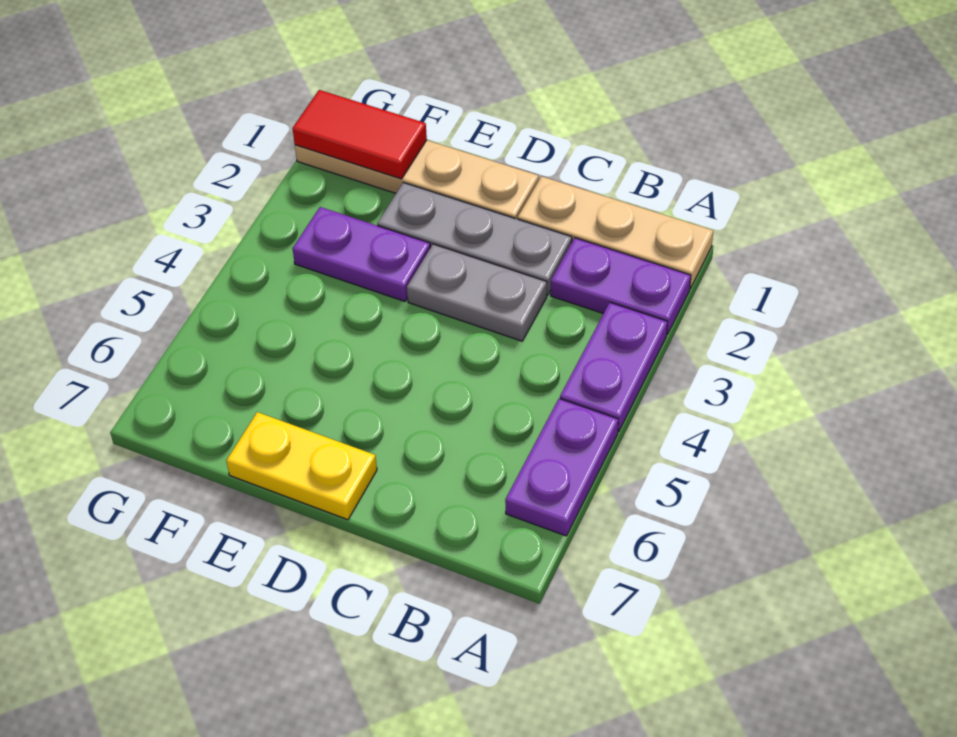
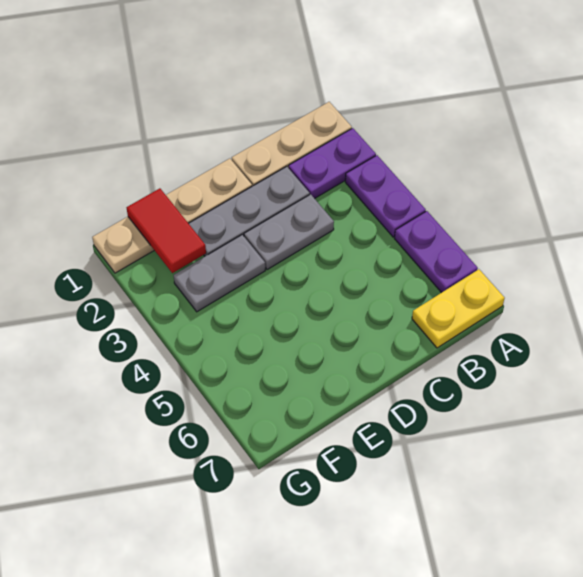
yellow 1x2 plate [226,412,377,520] -> yellow 1x2 plate moved to [412,269,505,348]
purple 1x2 plate [292,207,430,301] -> grey 1x2 plate [174,235,265,312]
red 1x2 tile [292,90,427,179] -> red 1x2 tile turned to [127,188,206,273]

